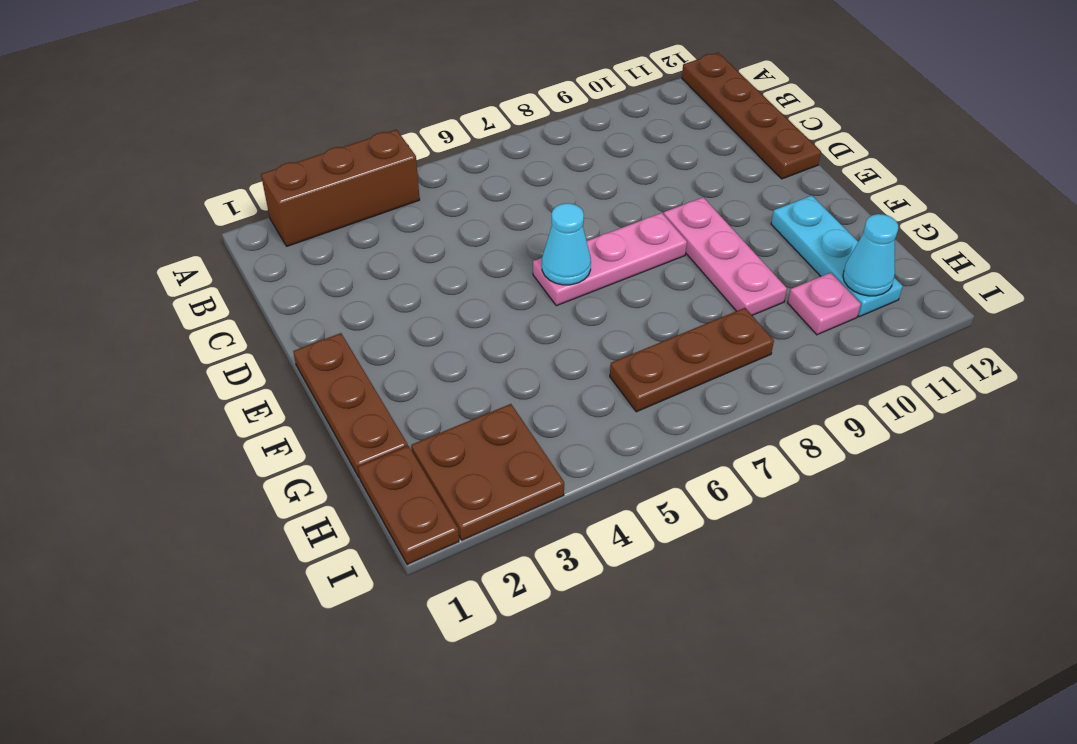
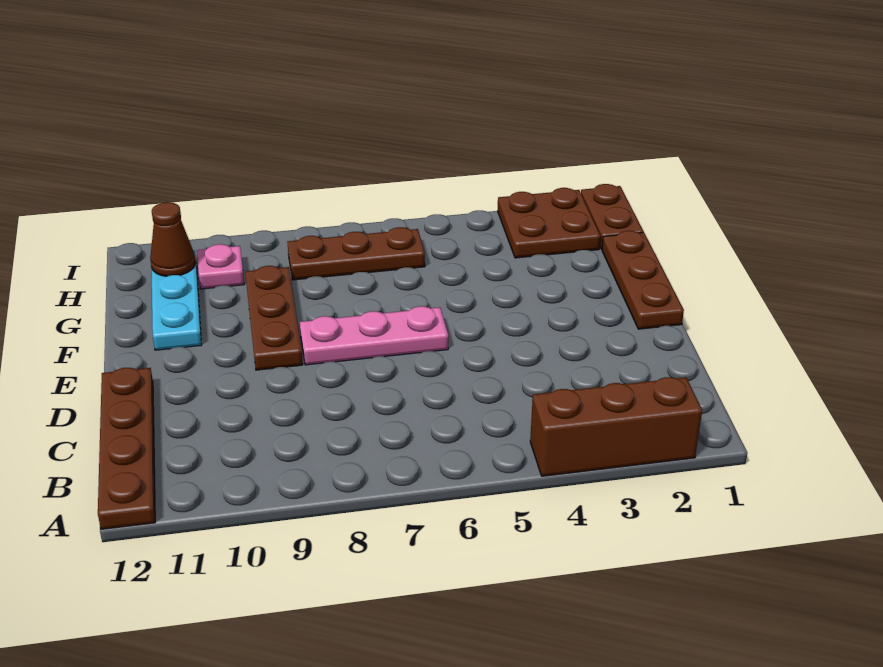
cyan 1x1 cone [542,203,591,285] -> none
pink 1x3 plate [663,197,787,315] -> brown 1x3 plate [245,266,303,370]
cyan 1x1 cone [843,214,898,296] -> brown 1x1 cone [150,202,195,276]

